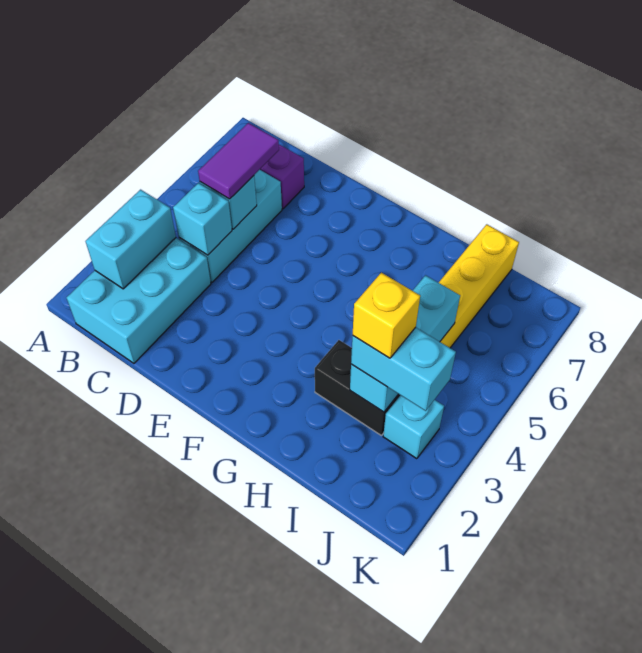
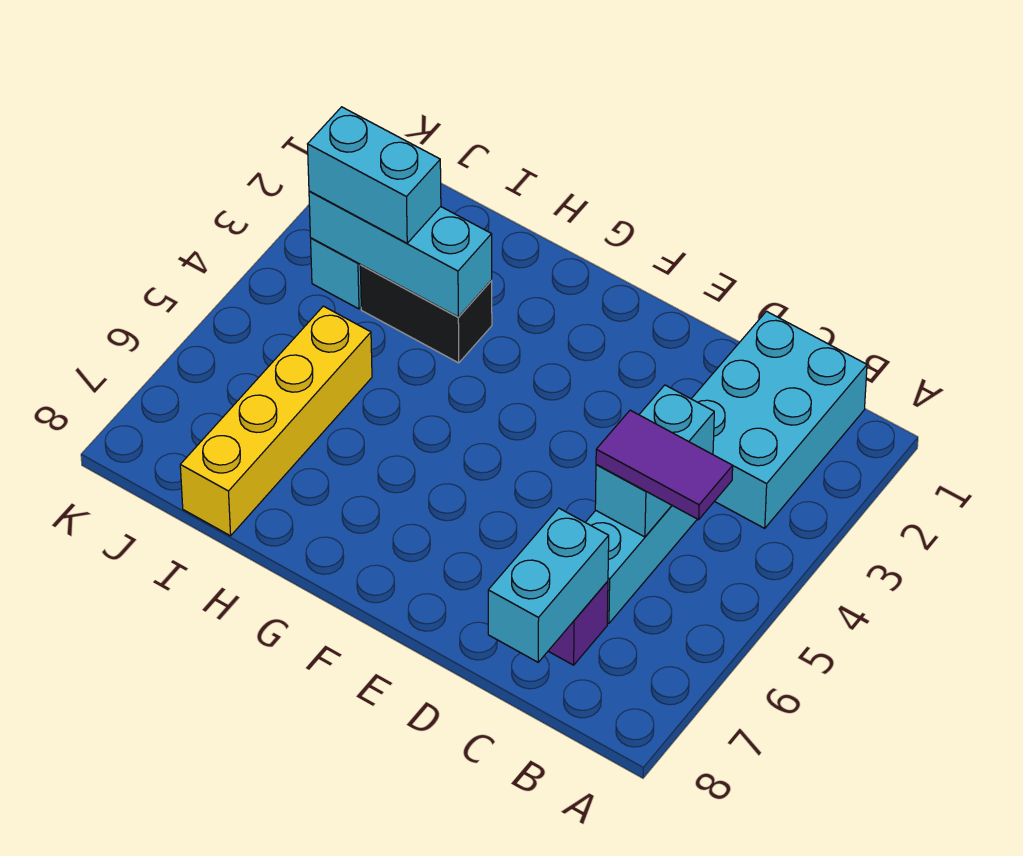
cyan 1x2 brick [86,190,176,289] -> cyan 1x2 brick moved to [488,508,609,662]
purple 1x2 tile [198,123,279,199] -> purple 1x2 tile turned to [596,410,733,520]
cyan 1x3 brick [350,275,460,412] -> cyan 1x3 brick turned to [309,191,492,317]
yellow 1x1 brick [353,273,420,358] -> none

